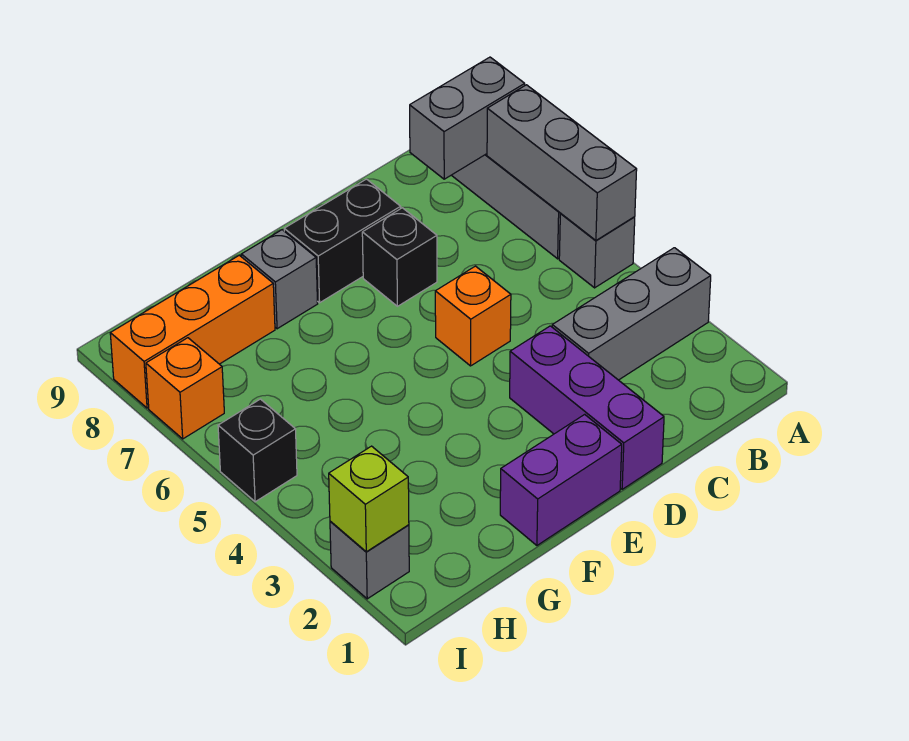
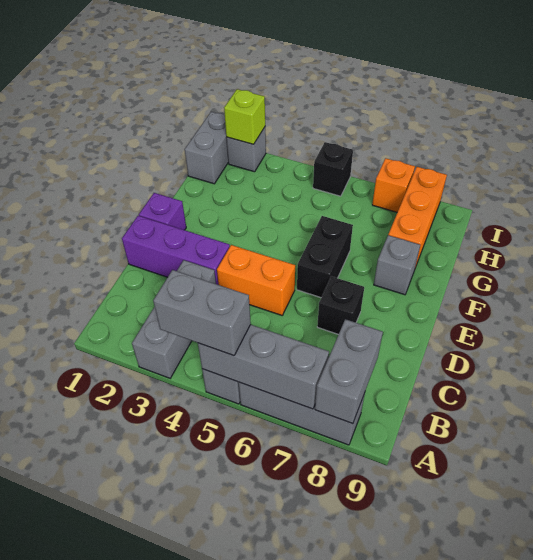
none -> grey 1x2 brick [153,270,251,356]
orange 1x1 brick [435,266,511,366] -> orange 1x2 brick [217,245,295,315]
black 1x2 brick [284,179,401,303] -> black 1x2 brick moved to [297,216,353,298]
purple 1x2 brick [500,414,622,545] -> purple 1x1 brick [139,193,186,230]
none -> grey 1x2 brick [185,112,228,184]

